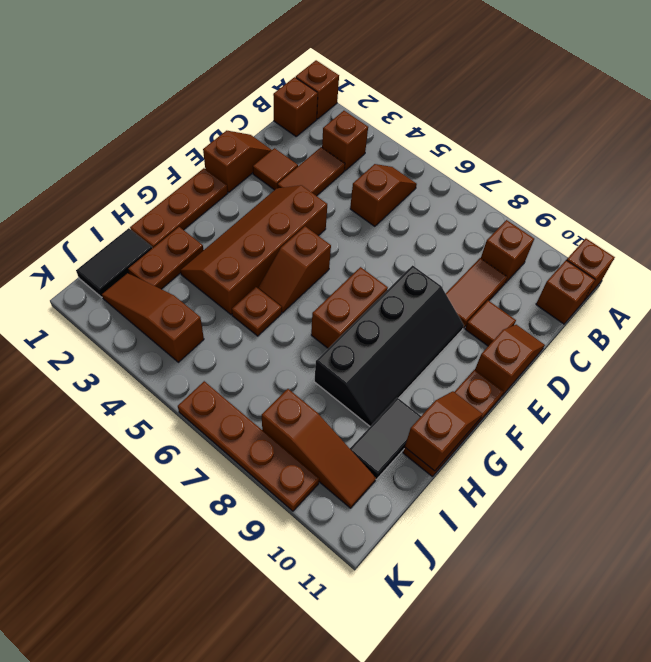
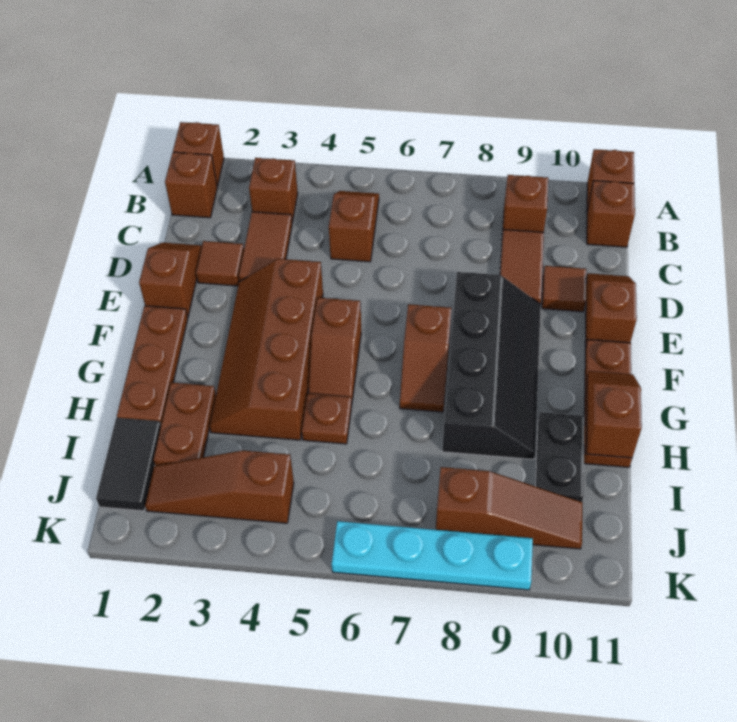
brown 1x2 brick [311,267,388,348] -> brown 1x2 slope [400,304,452,412]
black 1x2 tile [350,398,421,479] -> black 1x2 plate [536,412,584,502]
brown 1x4 plate [178,381,319,511] -> cyan 1x4 plate [332,521,533,590]

